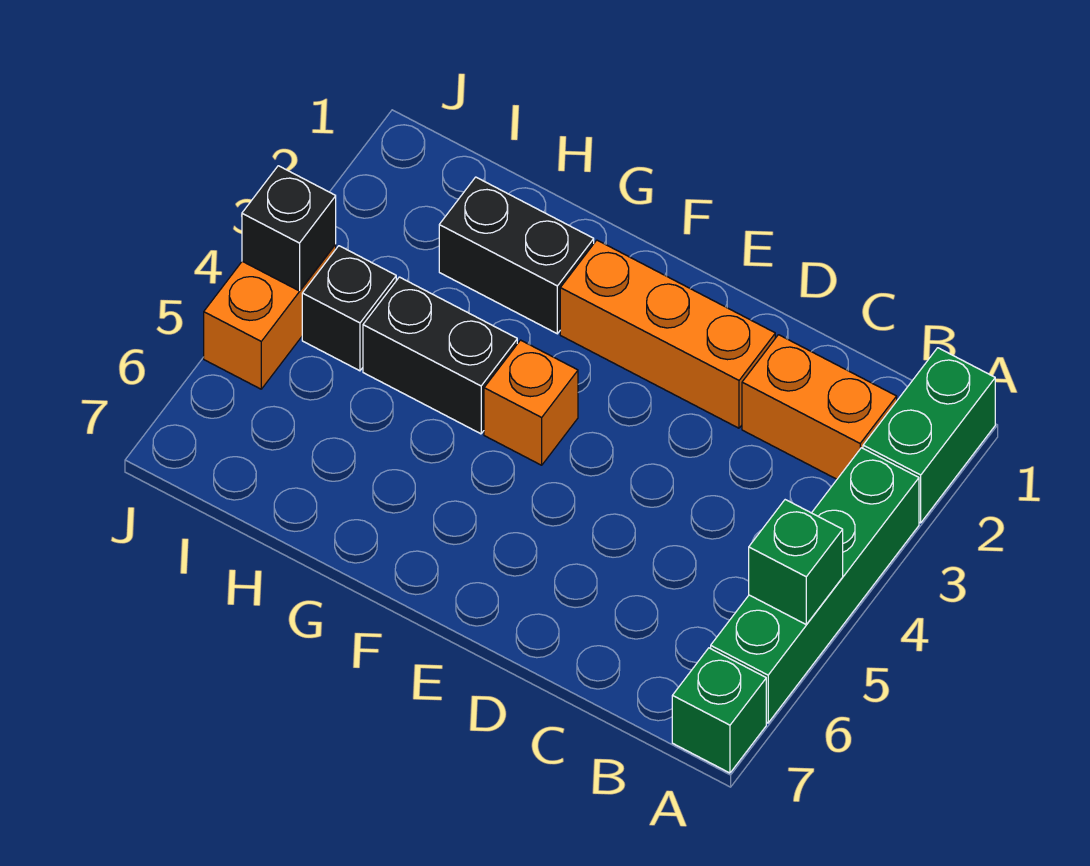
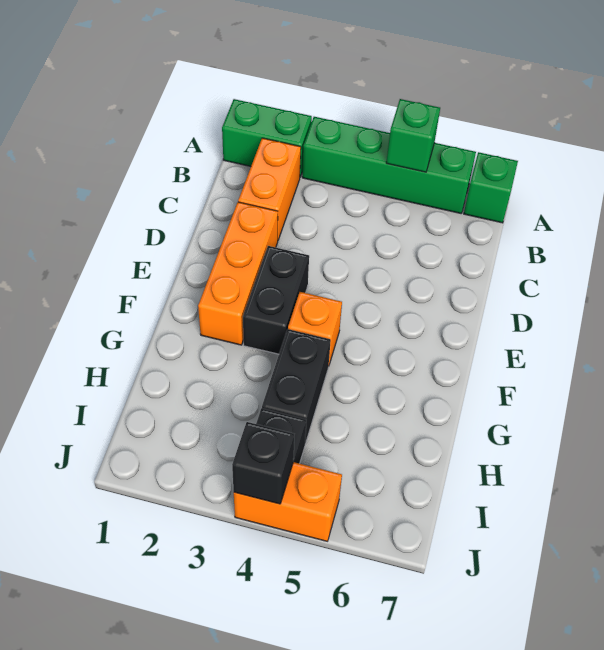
black 1x2 brick [439,177,594,334] -> black 1x2 brick moved to [243,246,309,354]

